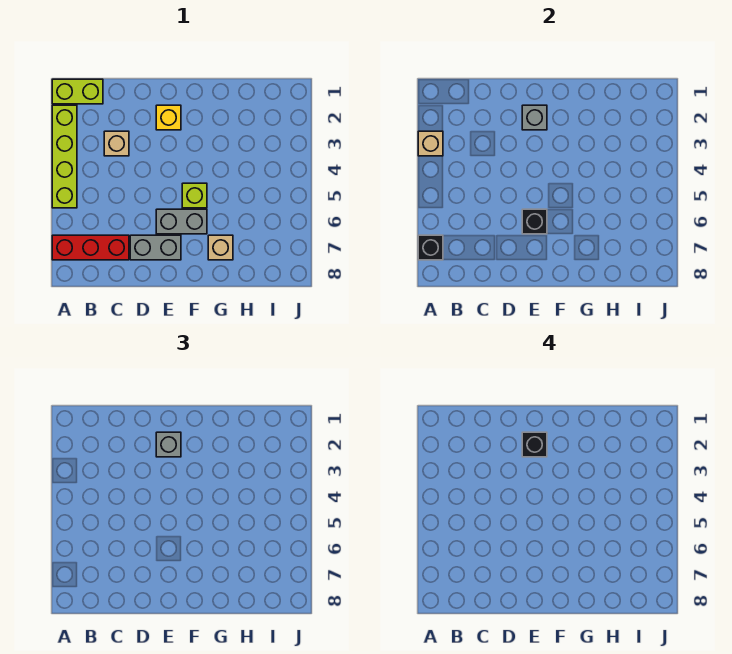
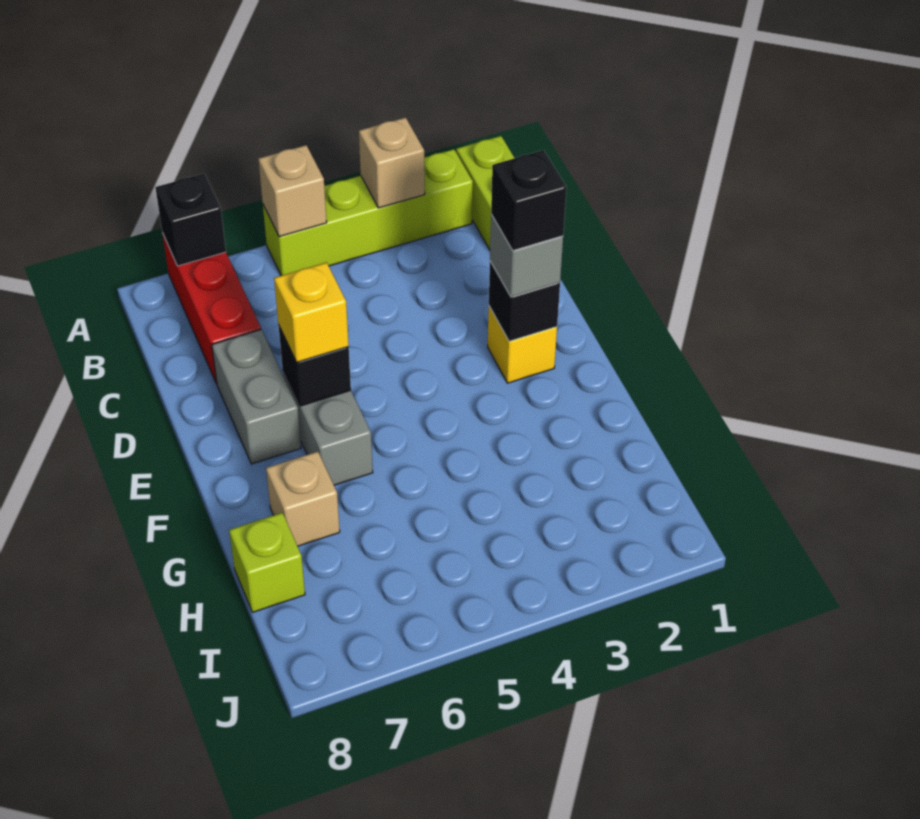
tan 1x1 brick [104,131,129,156] -> tan 1x1 brick moved to [258,145,327,237]
grey 1x1 brick [522,105,547,130] -> black 1x1 brick [489,262,560,341]
none -> yellow 1x1 brick [274,262,349,362]
lime 1x1 brick [182,183,207,208] -> lime 1x1 brick moved to [229,513,305,612]

